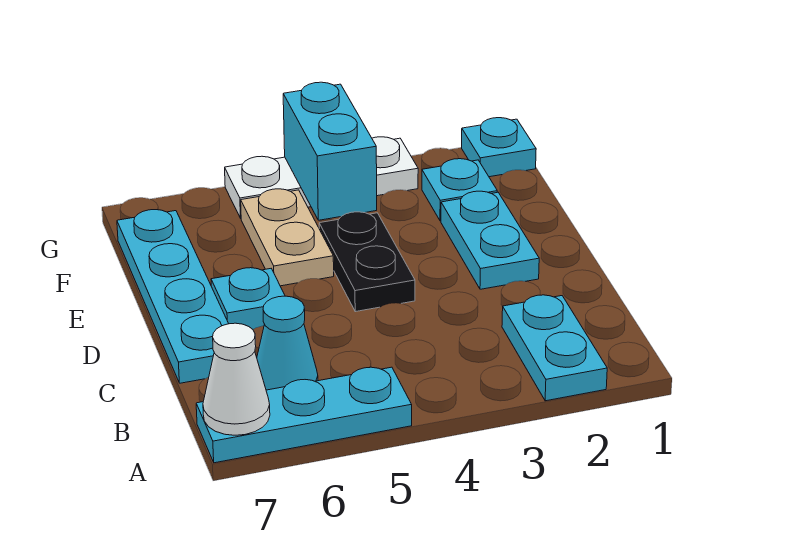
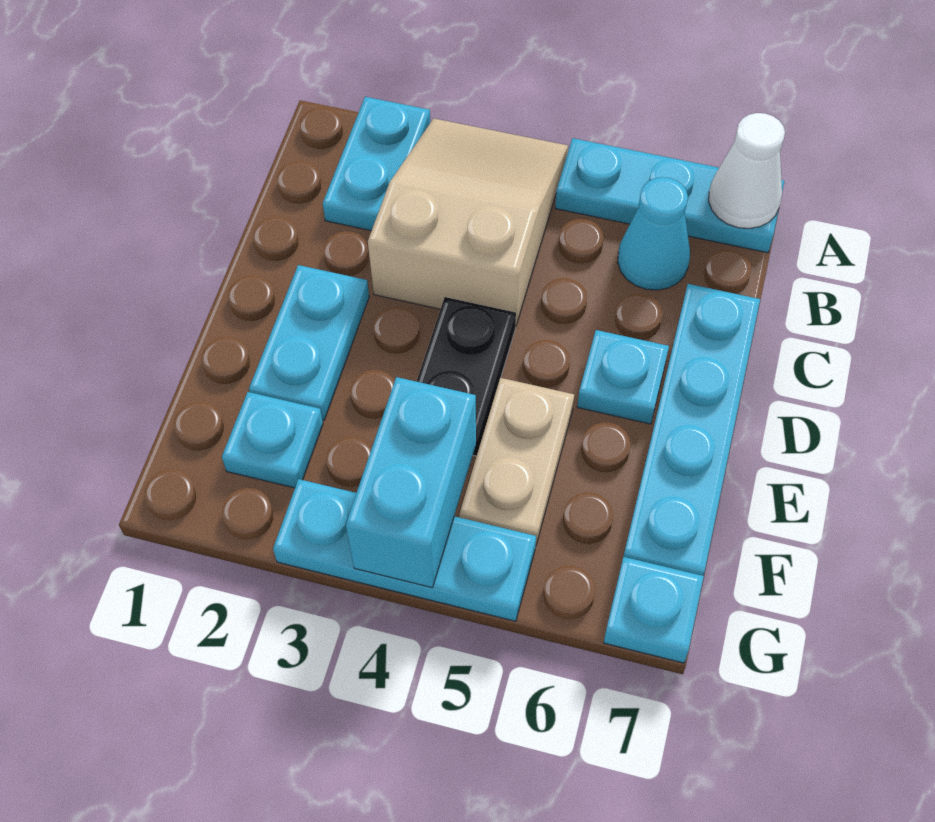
none -> tan 2x3 slope [368,118,568,325]
cyan 1x1 plate [462,118,536,177] -> cyan 1x1 plate moved to [604,557,704,663]
white 1x3 plate [225,137,418,218] -> cyan 1x3 plate [273,479,536,621]

